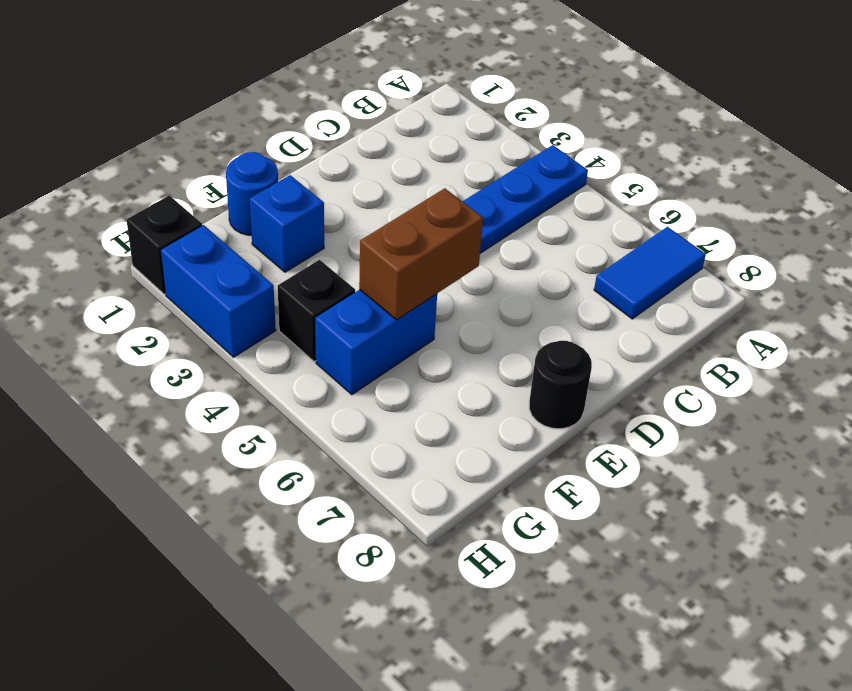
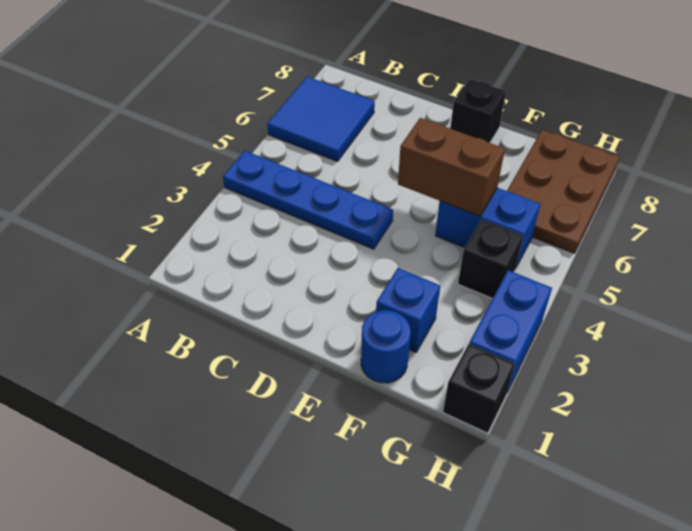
blue 1x2 tile [594,227,706,319] -> blue 2x2 tile [267,77,375,161]
black 1x1 round brick [529,341,592,429] -> black 1x1 brick [450,79,506,143]
none -> brown 2x3 plate [507,130,619,253]

